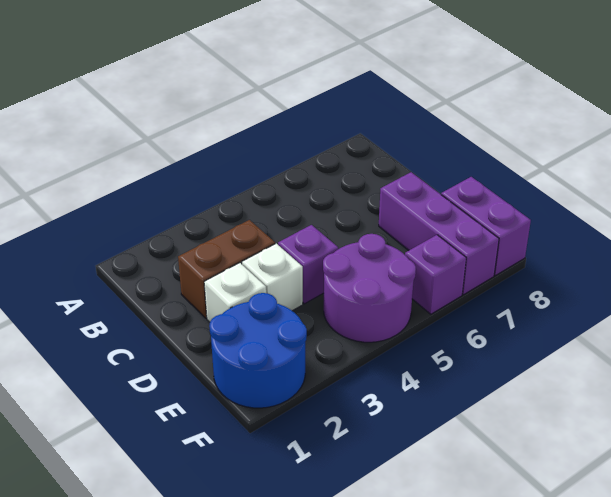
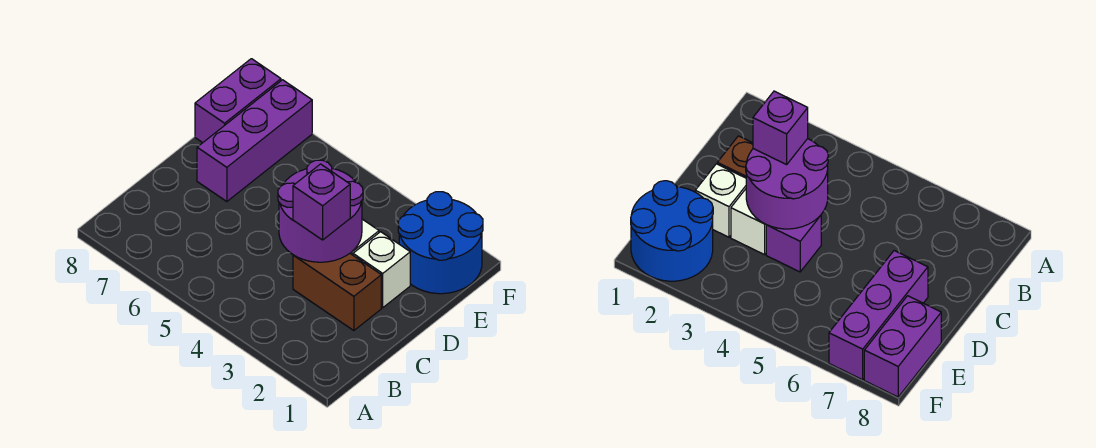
purple 2x2 round brick [323,234,416,342] -> purple 2x2 round brick moved to [278,160,363,262]
purple 1x1 brick [405,235,466,314] -> purple 1x1 brick moved to [293,164,350,240]

